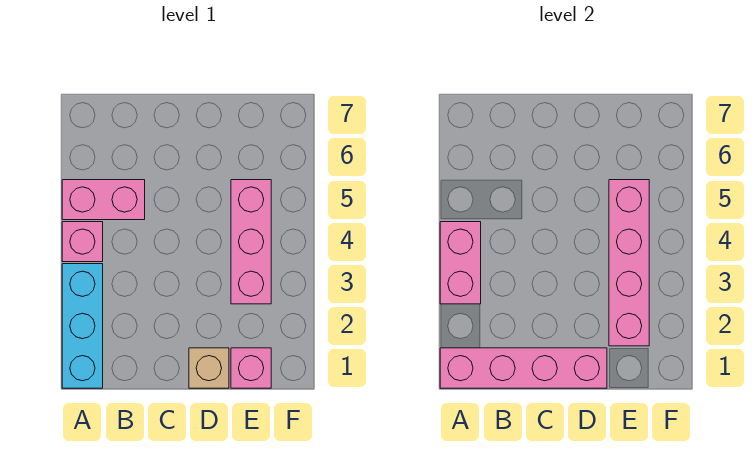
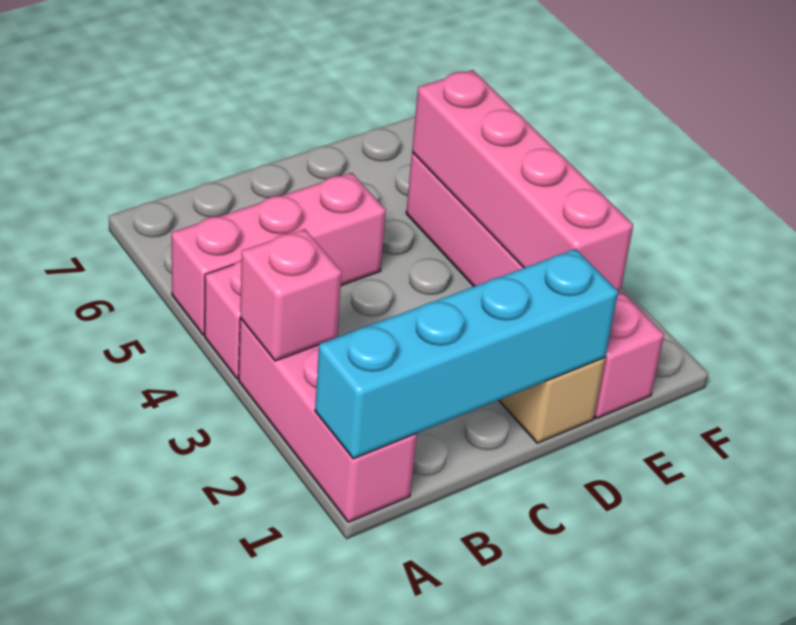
cyan 1x3 brick [62,264,103,388] -> pink 1x3 brick [239,318,417,522]
pink 1x4 brick [440,348,607,388] -> cyan 1x4 brick [315,249,618,459]
pink 1x2 brick [440,222,481,304] -> pink 1x1 brick [240,229,342,361]
pink 1x2 brick [62,180,145,220] -> pink 1x3 brick [172,173,386,335]

